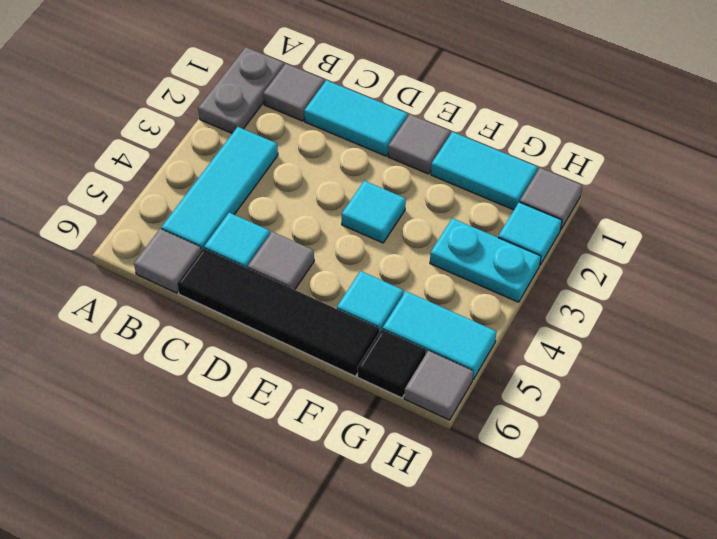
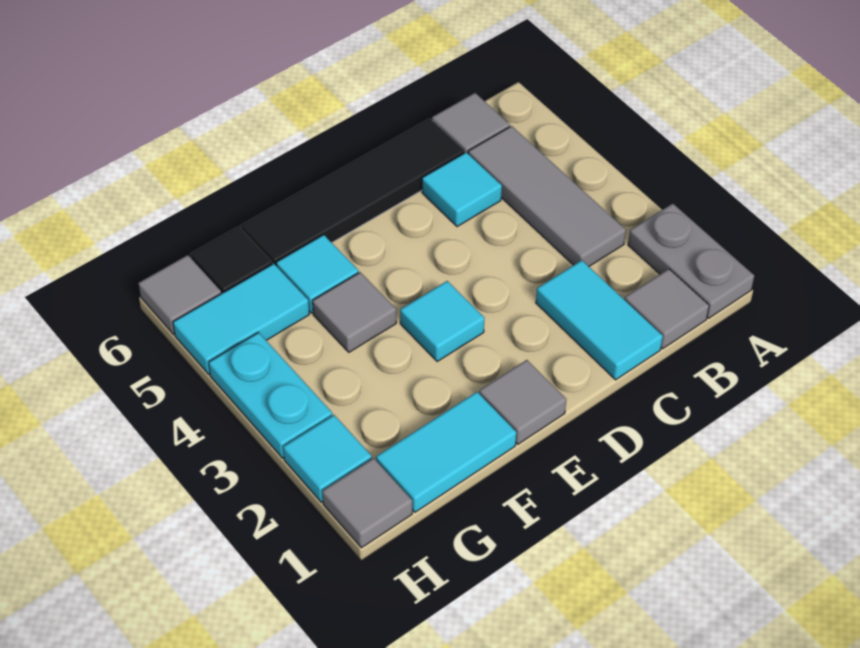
cyan 1x3 tile [161,127,278,250] -> grey 1x3 tile [468,126,626,266]
cyan 1x2 tile [304,80,408,156] -> cyan 1x2 tile turned to [536,260,663,380]
grey 1x1 tile [248,232,314,290] -> grey 1x1 tile moved to [313,272,396,352]
cyan 1x2 plate [430,218,541,302] -> cyan 1x2 plate turned to [209,332,332,458]

